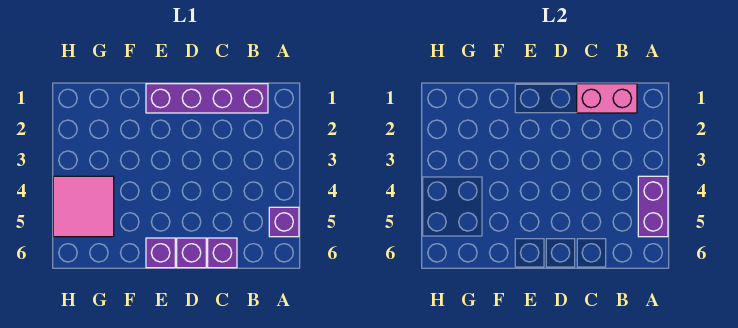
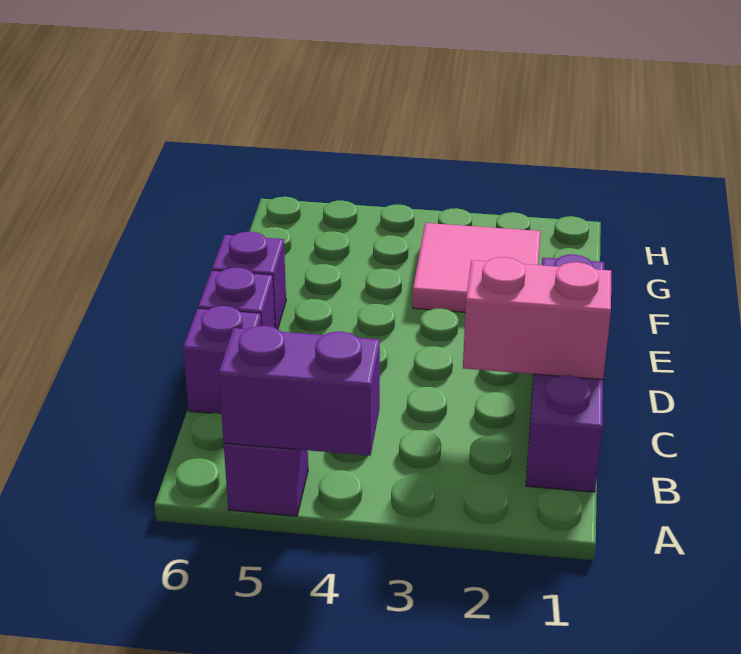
pink 1x2 brick [577,84,637,113] -> pink 1x2 brick turned to [463,257,611,380]
pink 2x2 tile [53,176,114,237] -> pink 2x2 tile moved to [413,223,541,312]

